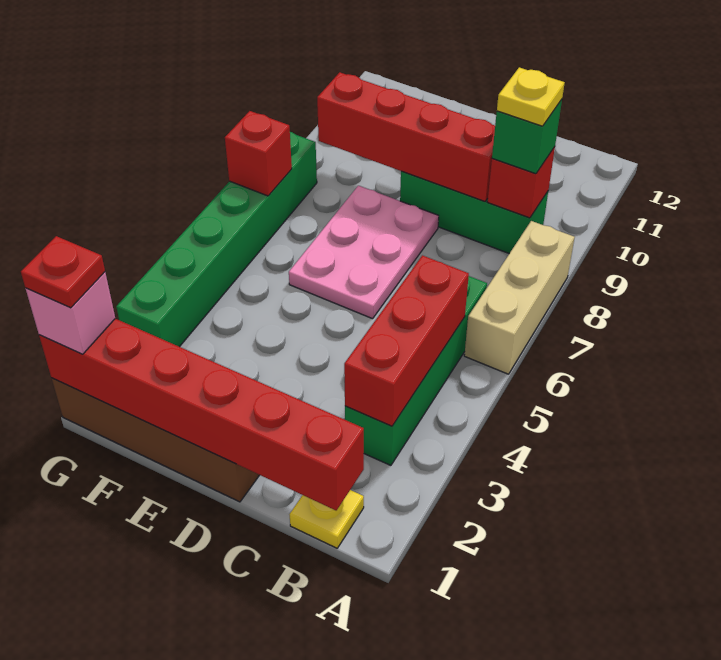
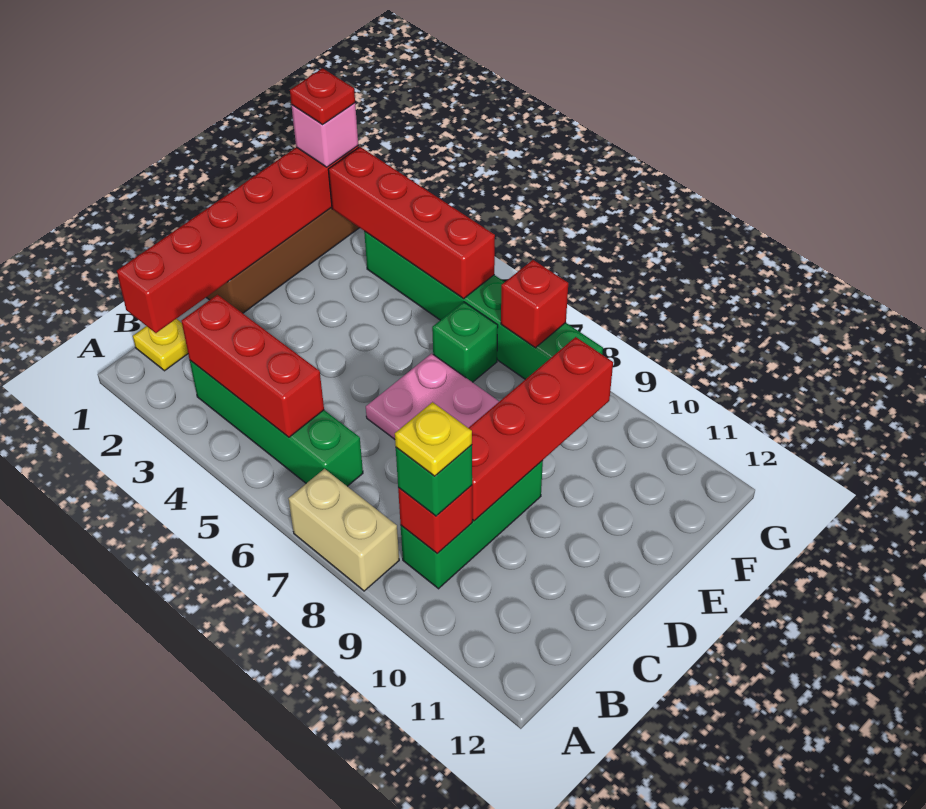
tan 1x3 brick [464,221,575,374] -> tan 1x2 brick [289,469,399,591]
none -> green 1x1 brick [432,302,498,382]
none -> red 1x4 brick [328,147,495,299]

